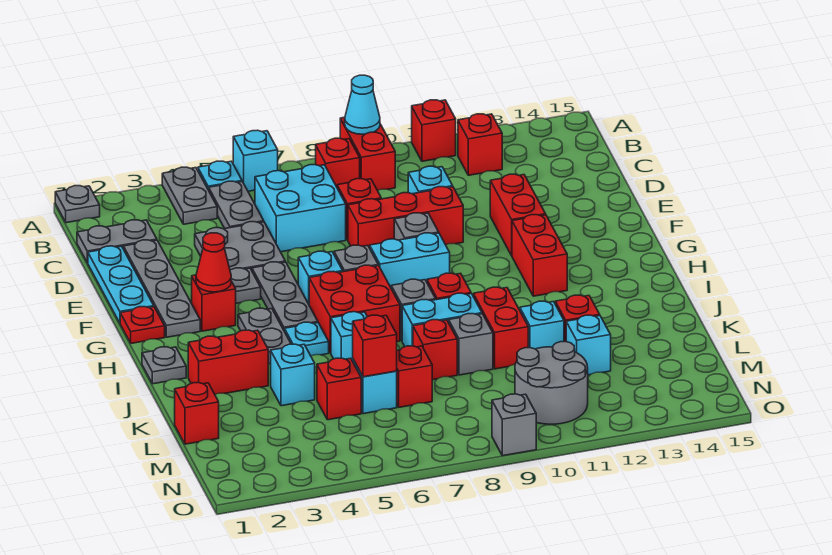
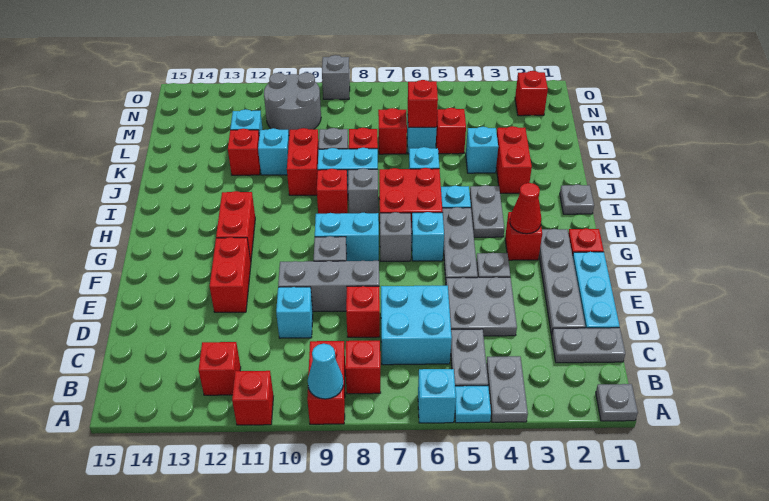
red 1x3 brick [348,187,463,248] -> grey 1x3 brick [278,261,379,311]
red 1x2 brick [188,330,268,394] -> red 1x2 brick turned to [496,126,532,193]
red 1x1 brick [175,383,219,444] -> red 1x1 brick moved to [515,71,548,116]

